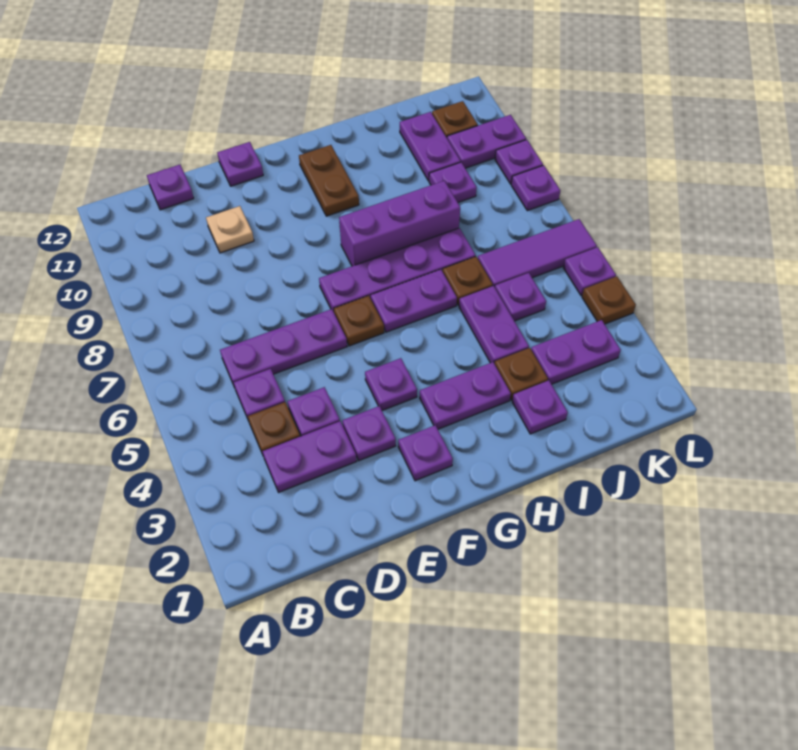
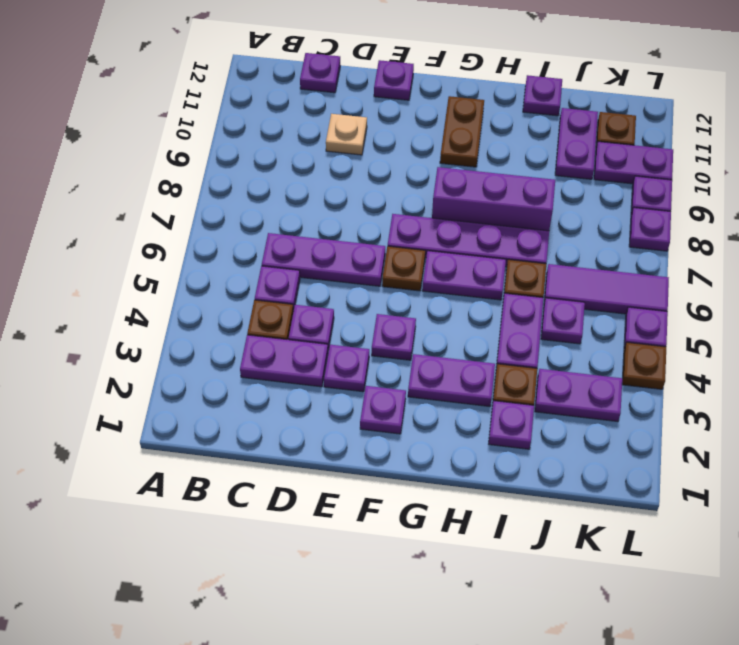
purple 1x1 plate [429,162,477,203] -> purple 1x1 plate moved to [523,75,562,116]

